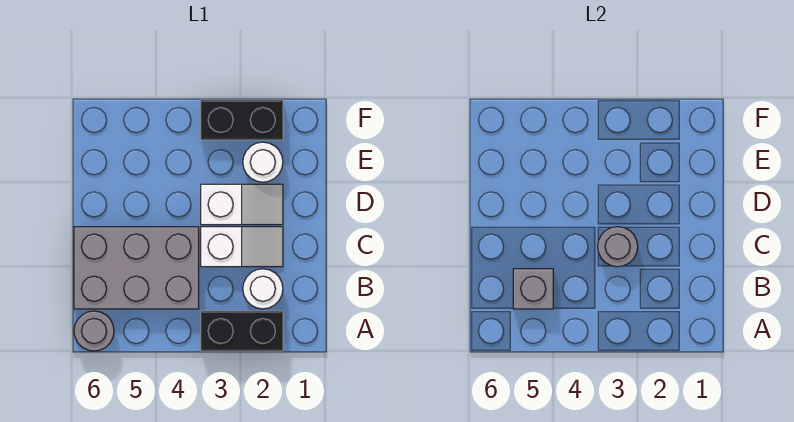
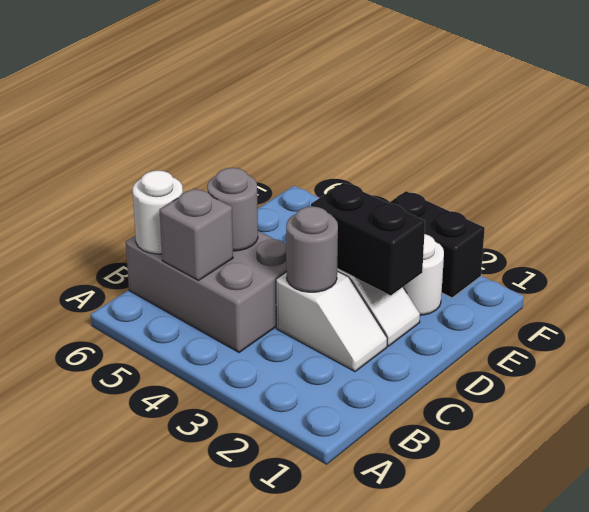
black 1x2 brick [201,311,283,351] -> black 1x2 brick moved to [311,183,425,296]
grey 1x1 round brick [74,311,114,351] -> grey 1x1 round brick moved to [207,168,258,251]
white 1x1 round brick [243,269,283,309] -> white 1x1 round brick moved to [133,170,183,254]

